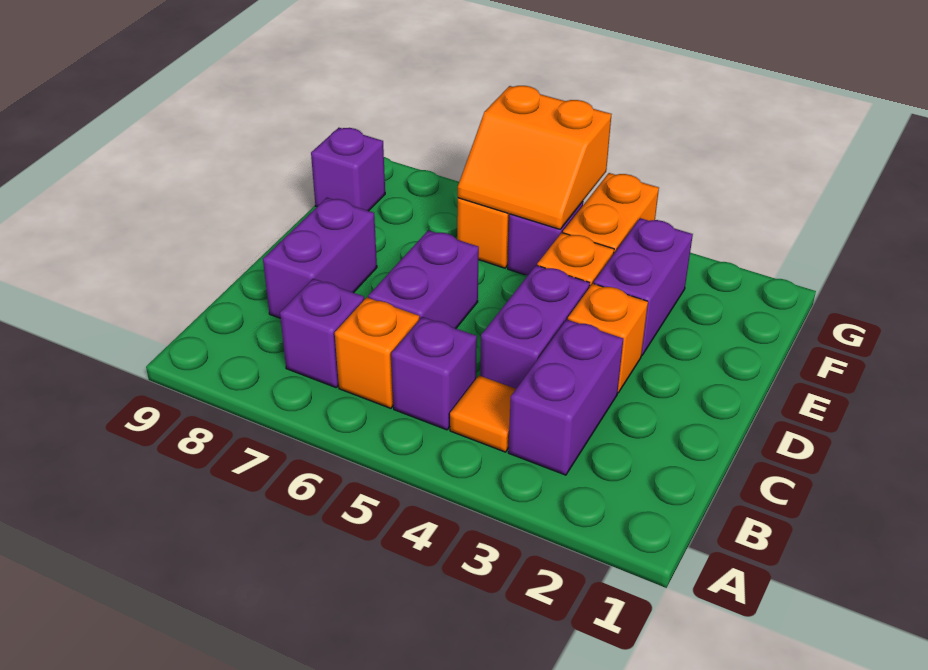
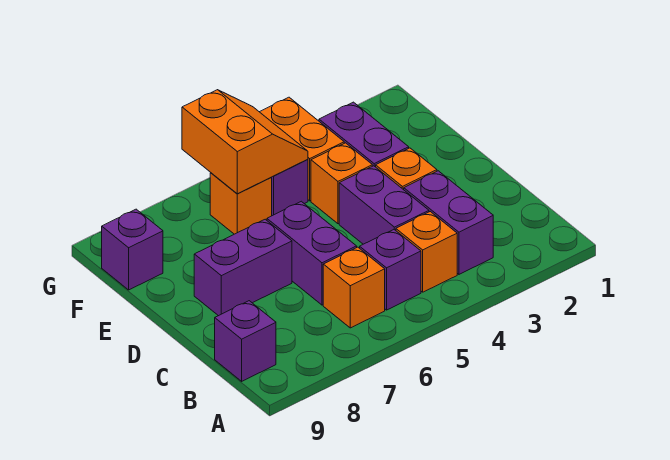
orange 1x1 tile [450,376,516,452] -> orange 1x1 brick [396,212,457,292]
purple 1x1 brick [280,279,364,387] -> purple 1x1 brick moved to [215,301,276,381]
purple 1x2 brick [263,198,377,318] -> purple 1x2 brick turned to [194,219,292,316]
orange 2x2 slope [458,86,612,229] -> orange 2x2 slope turned to [182,90,308,194]

